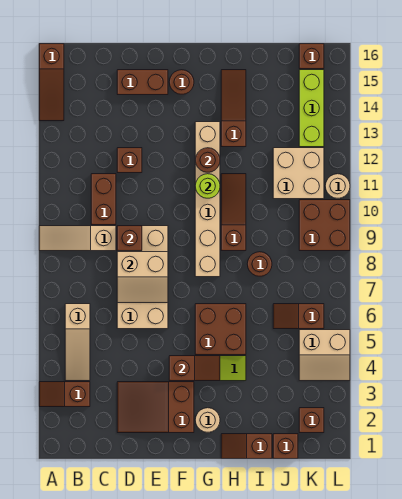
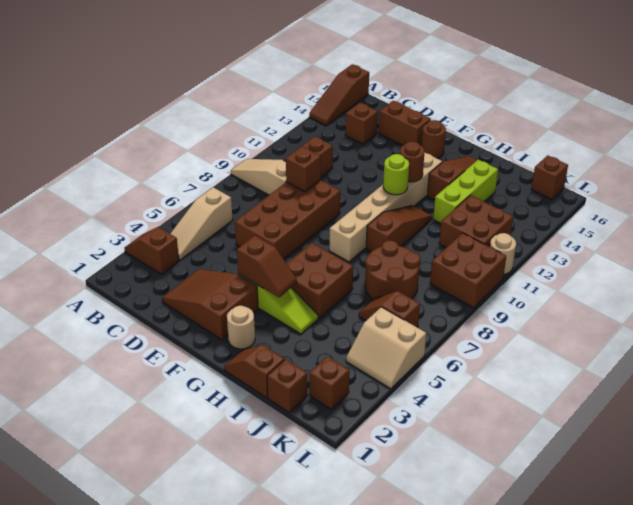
tan 2x4 brick [117,226,168,329] -> brown 2x4 brick [235,180,340,259]
tan 2x2 slope [117,252,168,303] -> none
brown 1x1 brick [117,148,142,173] -> brown 1x1 brick moved to [345,103,378,144]
brown 1x1 round brick [247,252,272,276] -> brown 2x2 round brick [365,240,420,299]
tan 2x2 brick [273,148,324,199] -> brown 2x2 brick [439,195,513,247]
lime 1x3 brick [299,70,324,147] -> lime 1x3 brick moved to [433,160,498,223]

